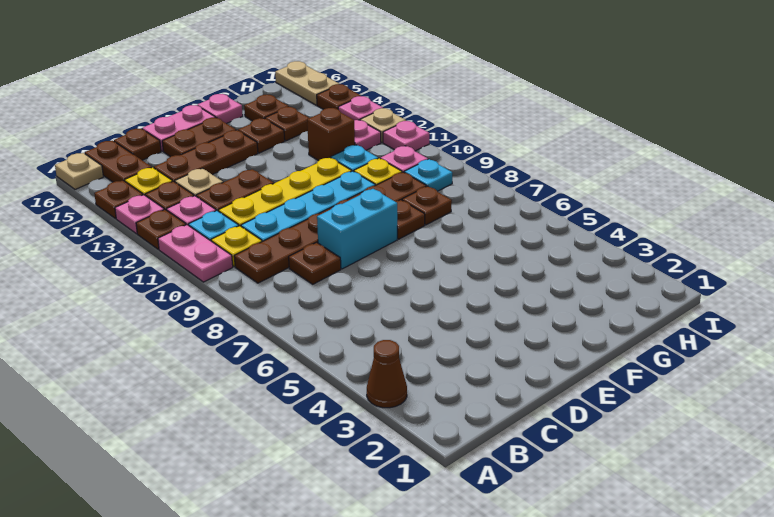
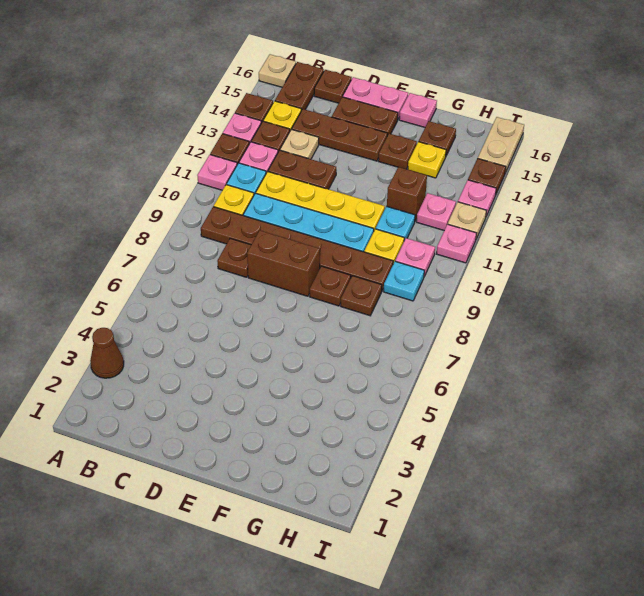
pink 1x2 plate [158,225,233,282] -> pink 1x1 plate [197,155,237,190]
cyan 1x2 brick [317,189,397,269] -> brown 1x2 brick [247,230,320,296]
brown 1x1 plate [265,107,309,141] -> yellow 1x1 plate [408,142,446,178]

